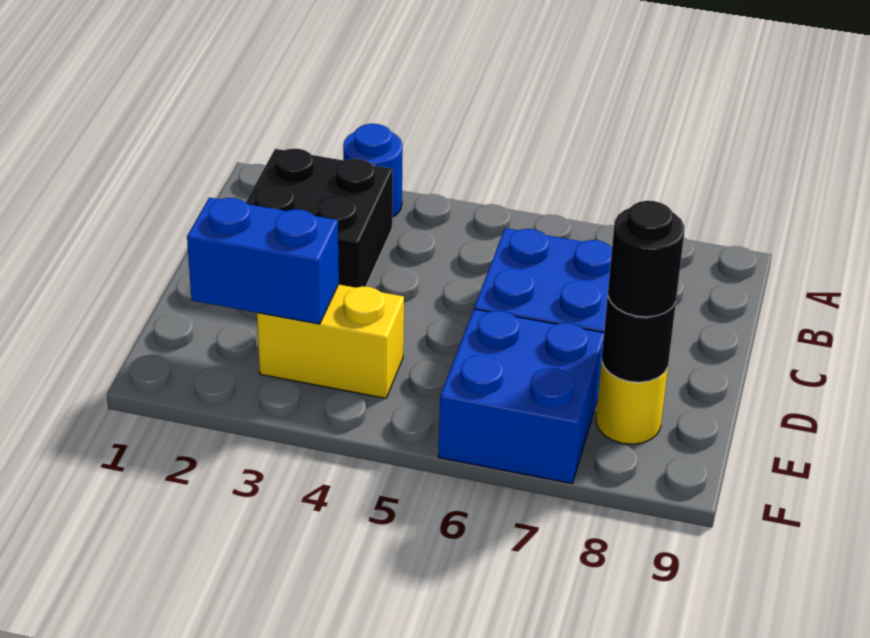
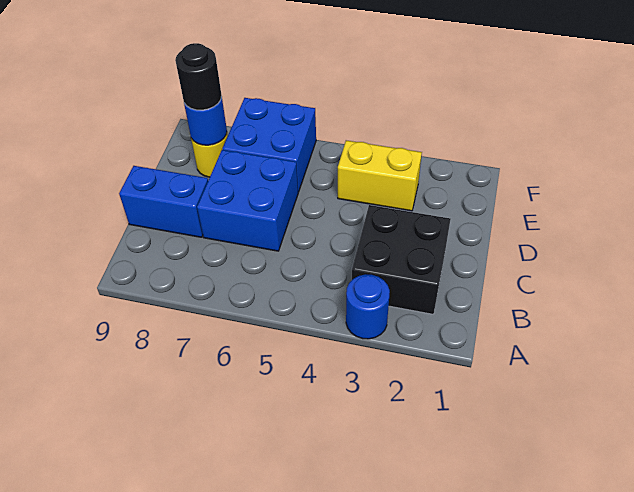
blue 1x2 brick [187,197,339,324] -> blue 1x2 brick moved to [119,166,208,237]
black 1x1 round brick [602,296,676,382] -> blue 1x1 round brick [184,97,227,145]

